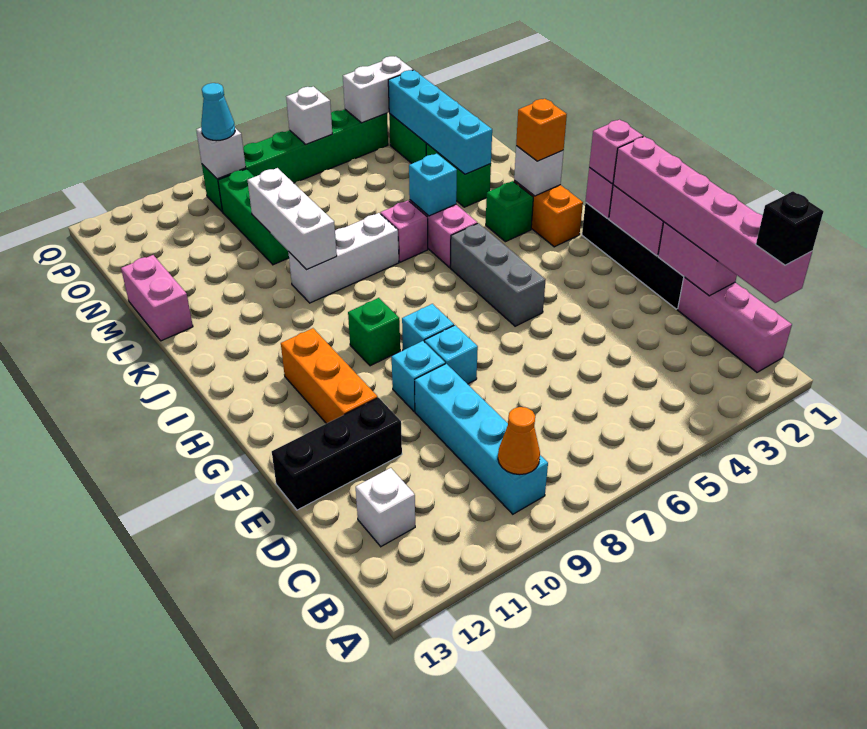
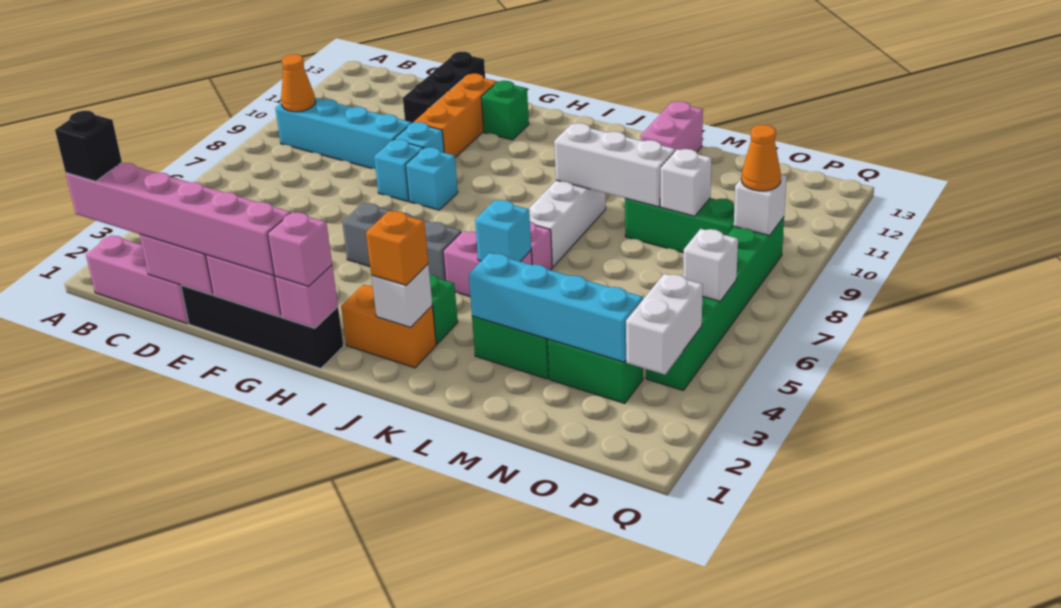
white 1x1 brick [356,468,415,547] -> white 1x1 brick moved to [660,149,712,216]
orange 1x3 brick [281,328,378,424] -> orange 1x3 brick turned to [414,74,497,157]
green 1x1 brick [348,298,400,366] -> green 1x1 brick moved to [481,81,529,140]
pink 1x2 brick [121,255,193,341] -> pink 1x2 brick turned to [641,101,703,152]
cyan 1x1 cone [201,83,235,141] -> orange 1x1 cone [741,125,781,191]

